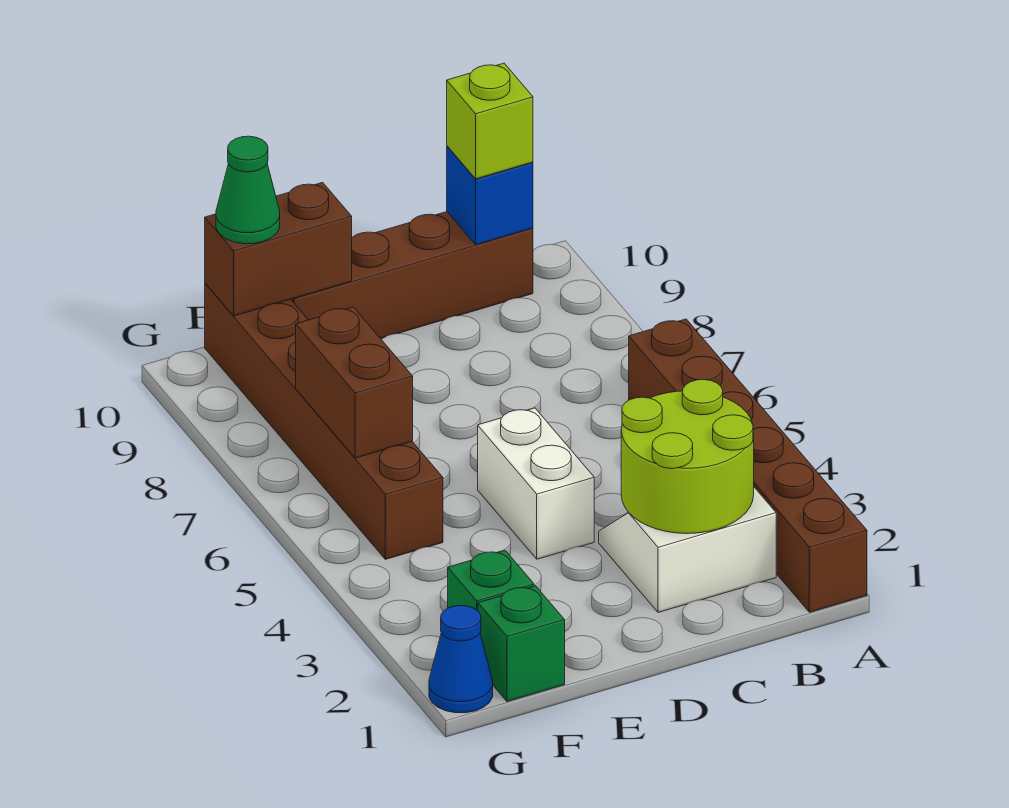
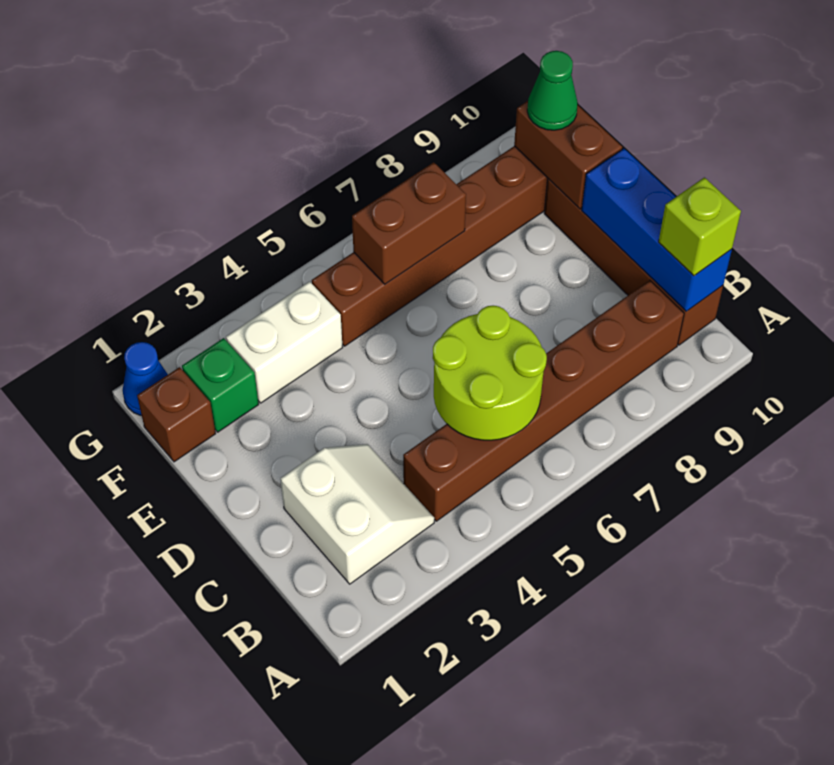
brown 1x6 brick [629,319,867,612] -> brown 1x6 brick moved to [403,280,684,521]
lime 2x2 round brick [621,379,754,534] -> lime 2x2 round brick moved to [433,306,547,440]
blue 1x1 brick [447,146,533,245] -> blue 1x3 brick [582,149,732,311]
white 1x2 brick [478,408,594,559] -> white 1x2 brick moved to [226,281,343,403]
green 1x1 brick [478,586,565,701] -> brown 1x1 brick [137,367,216,462]

